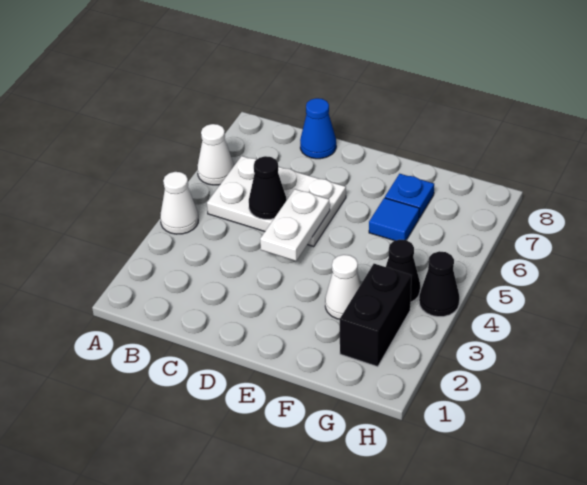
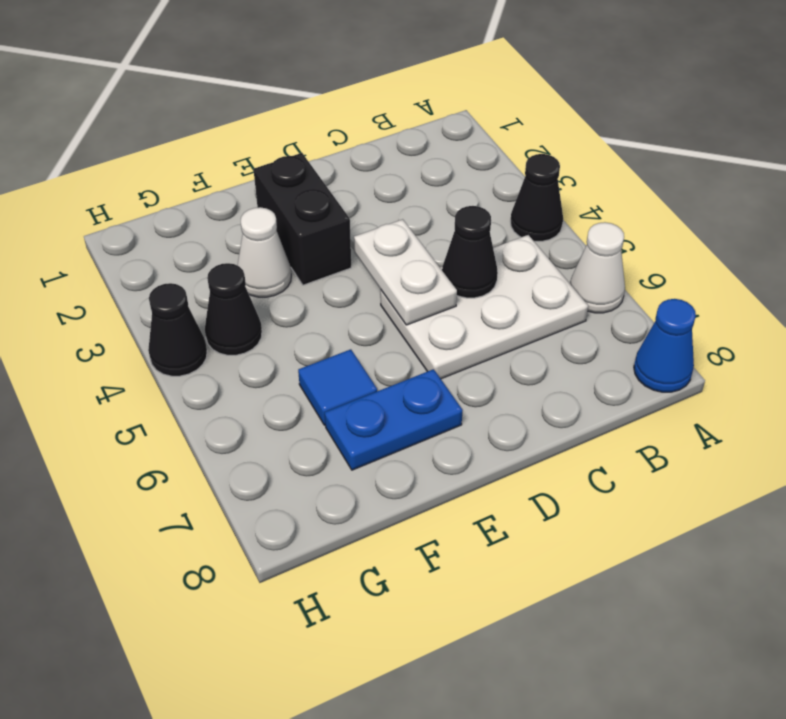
white 1x1 cone [160,172,198,234] -> black 1x1 cone [511,154,563,241]
blue 1x1 cone [300,98,336,159] -> blue 1x1 cone moved to [634,299,696,392]
blue 1x1 plate [385,174,434,218] -> blue 1x2 plate [325,369,463,470]
black 1x2 brick [340,264,411,367] -> black 1x2 brick moved to [253,153,351,285]

